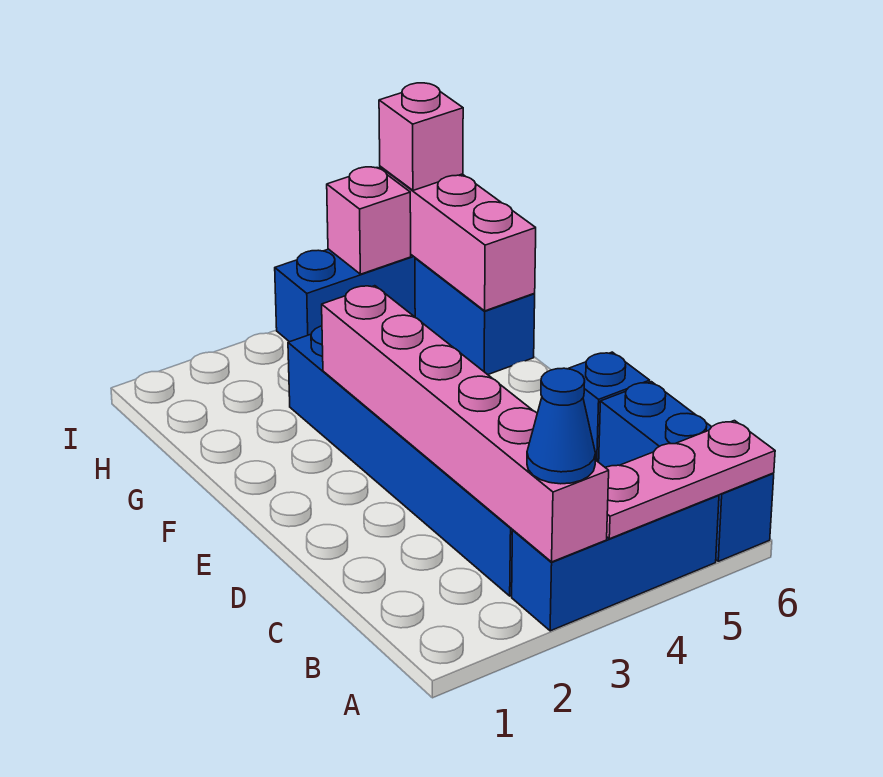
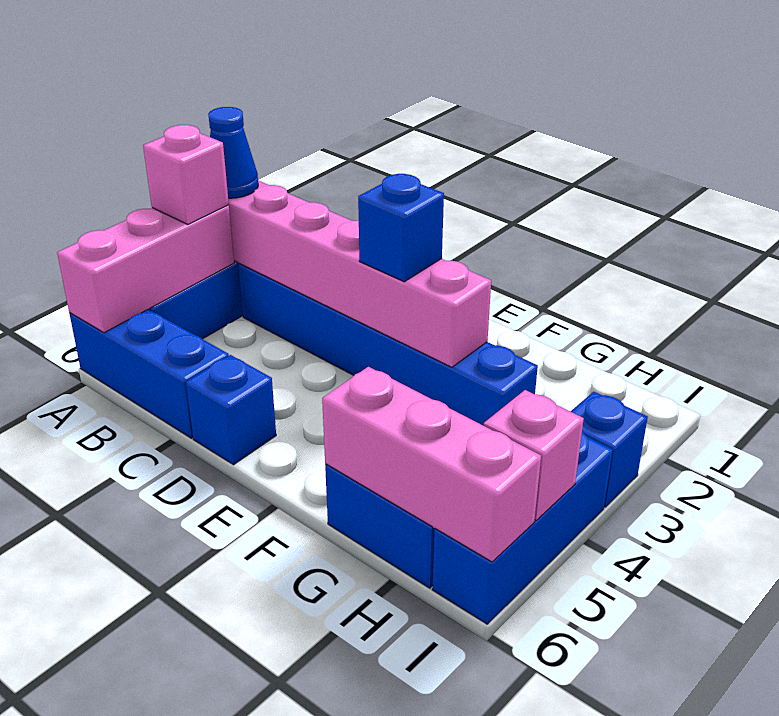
pink 1x3 plate [605,421,775,539] -> pink 1x3 brick [57,205,234,333]
none -> blue 1x1 brick [358,174,444,282]
none -> blue 1x1 brick [571,392,648,507]
pink 1x1 brick [379,83,463,190] -> pink 1x1 brick moved to [143,125,229,224]

